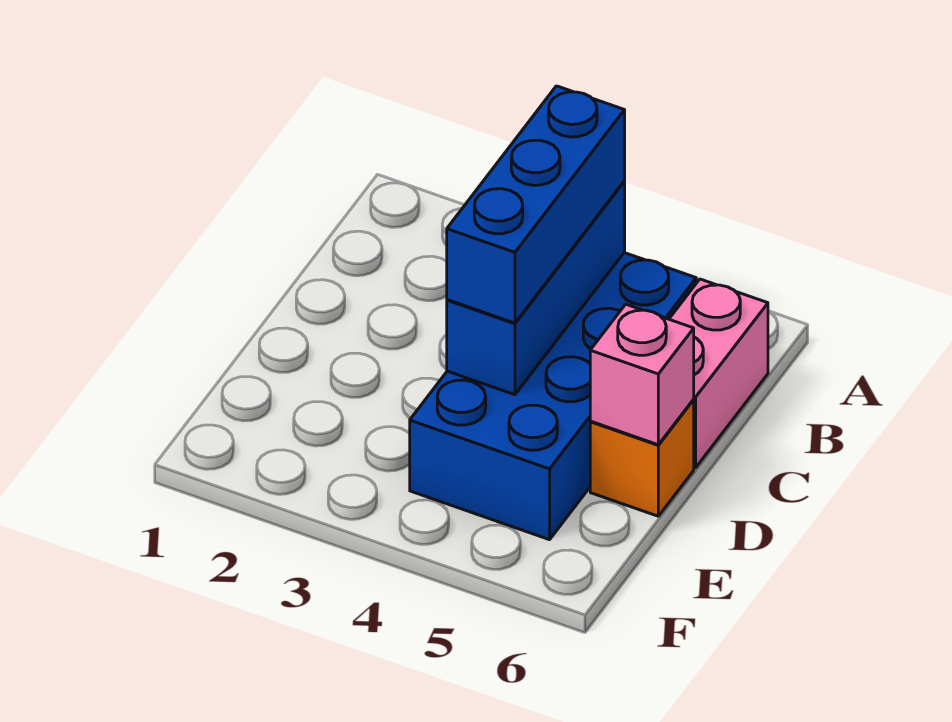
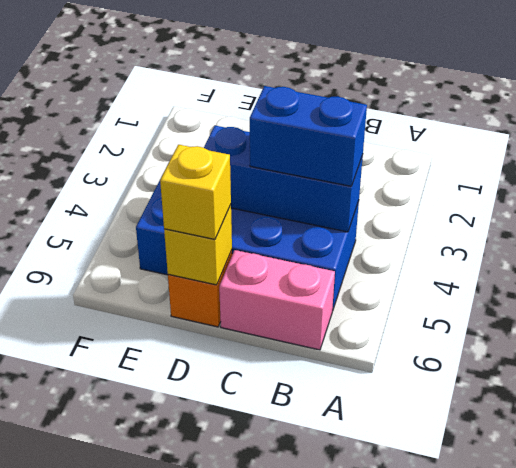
blue 1x3 brick [447,86,625,323] -> blue 1x2 brick [250,86,367,186]
pink 1x1 brick [590,304,694,445] -> yellow 1x1 brick [164,205,232,285]
none -> yellow 1x1 brick [160,145,231,239]

